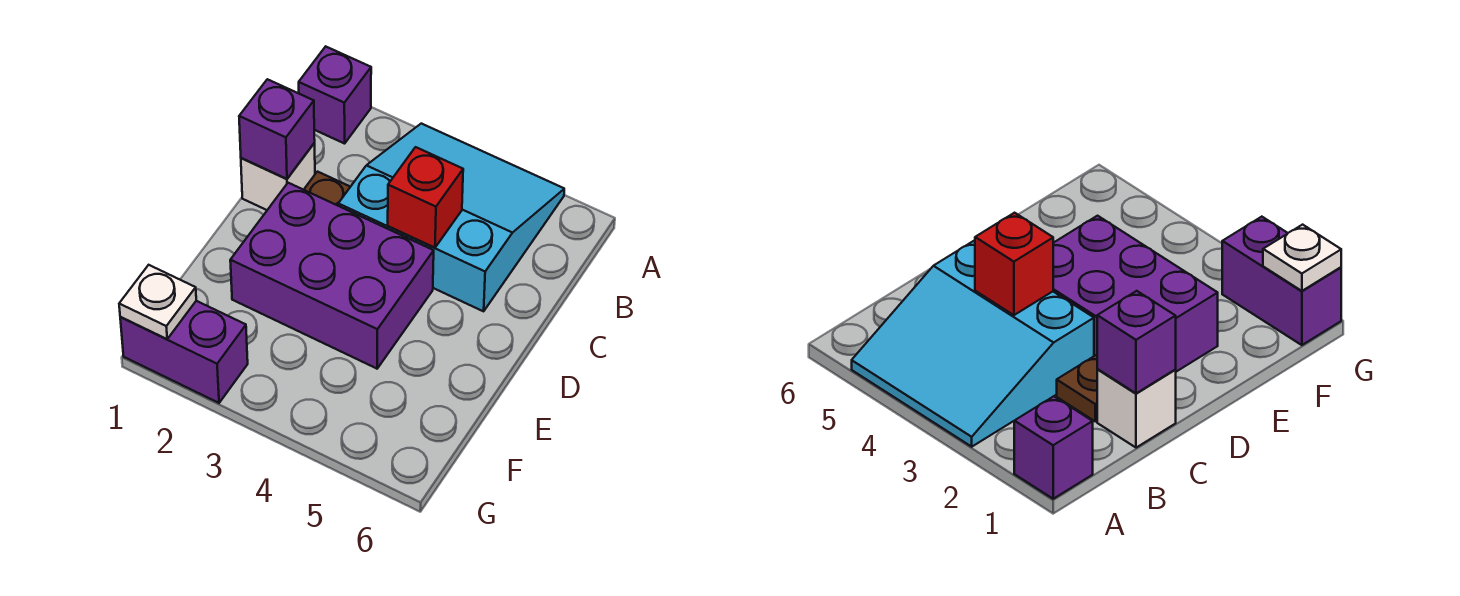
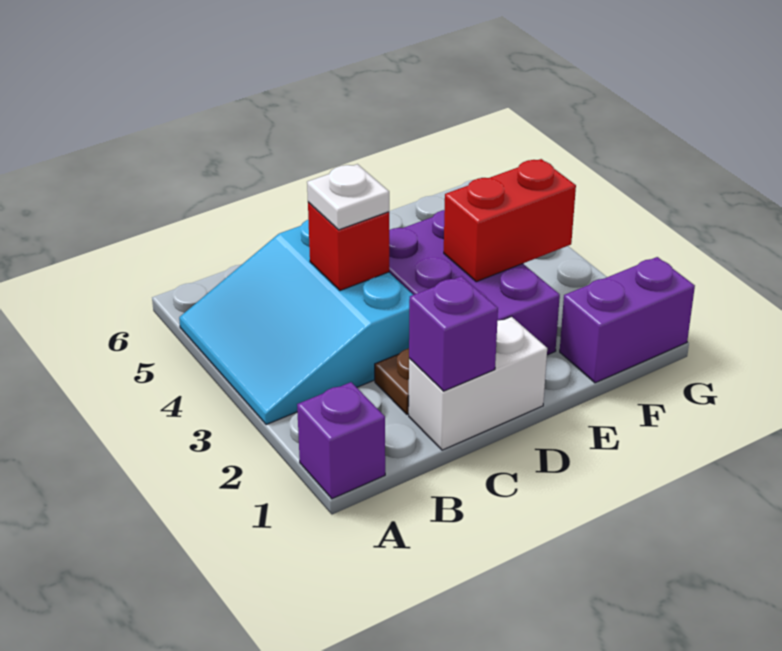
white 1x1 brick [241,143,315,210] -> white 1x2 brick [409,317,547,450]
none -> red 1x2 brick [444,159,576,282]
purple 1x2 brick [120,301,248,403] -> purple 1x2 brick turned to [560,257,695,383]
white 1x1 plate [119,265,196,339] -> white 1x1 plate moved to [307,164,389,230]

